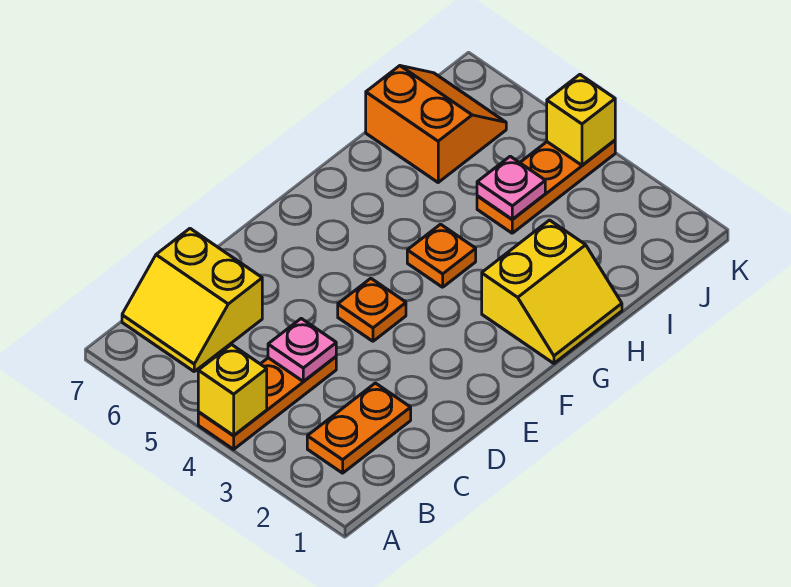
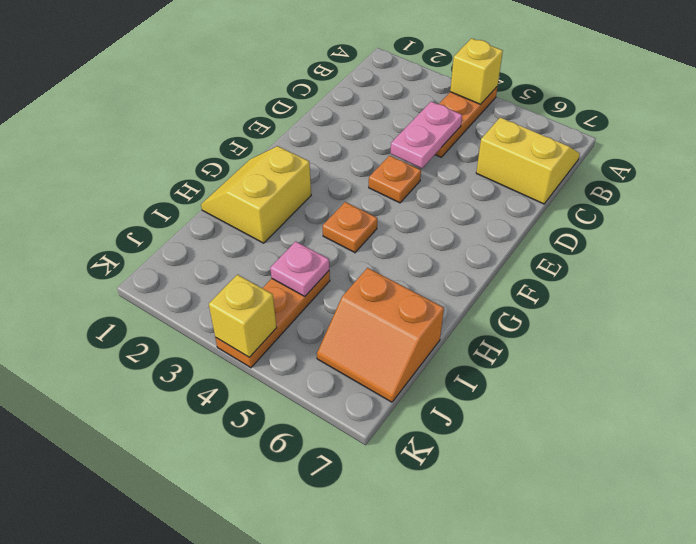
orange 1x2 plate [307,383,411,473] -> none
pink 1x1 plate [268,318,336,382] -> pink 1x2 plate [391,102,462,168]

